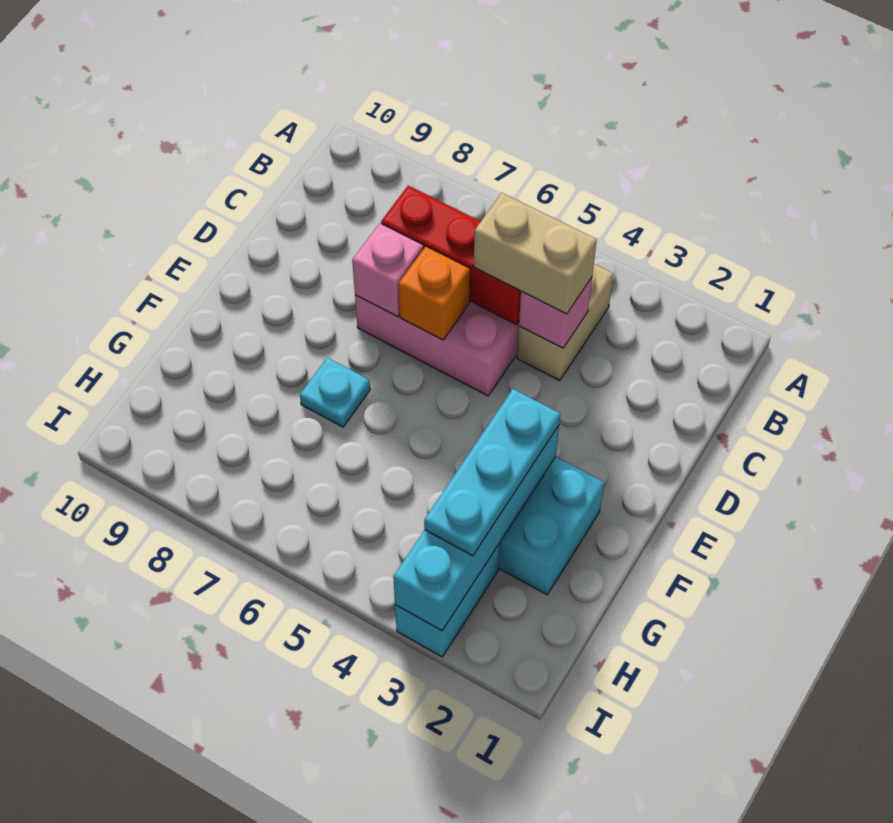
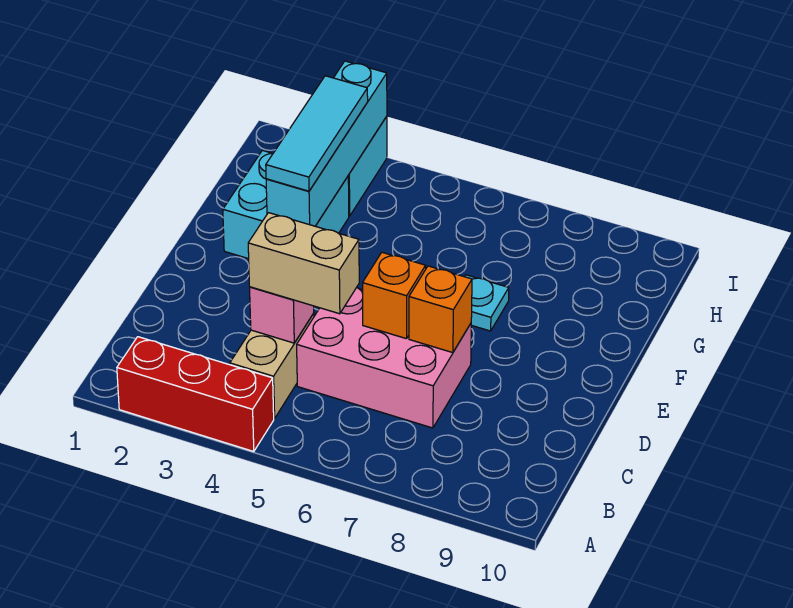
red 1x3 brick [381,186,521,324] -> red 1x3 brick moved to [117,337,274,452]
pink 1x1 brick [352,223,424,317] -> orange 1x1 brick [409,266,472,353]
cyan 1x3 plate [424,389,560,556] -> cyan 1x3 tile [266,76,368,191]

